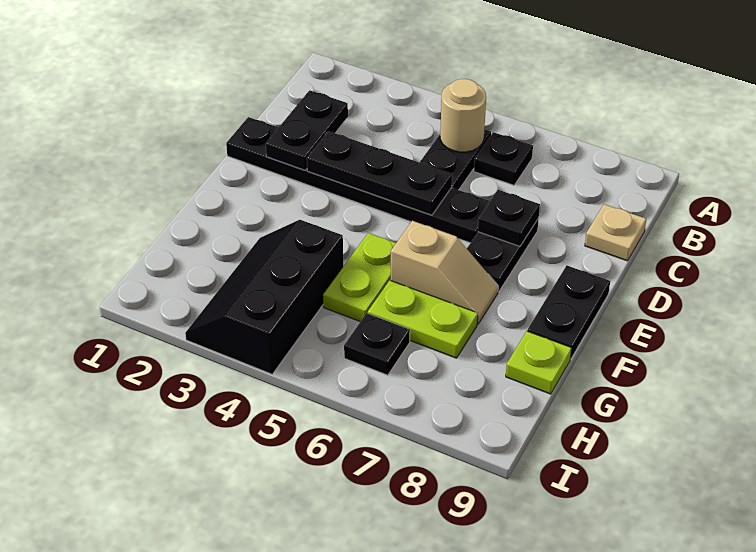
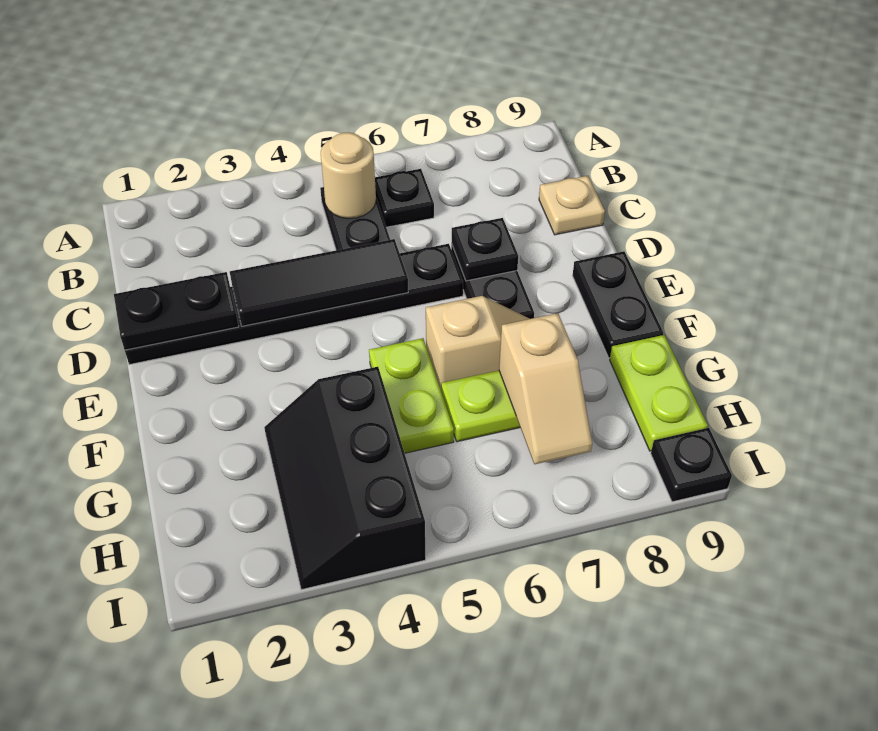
black 1x2 plate [266,90,348,170] -> black 1x2 plate turned to [114,272,239,350]
black 1x3 plate [307,131,452,215] -> black 1x3 tile [230,239,408,326]
none -> tan 1x2 slope [499,313,592,464]
lime 1x1 plate [506,331,572,394] -> lime 1x2 plate [610,335,708,451]
black 1x1 plate [344,313,410,375] -> black 1x1 plate moved to [651,428,732,502]

